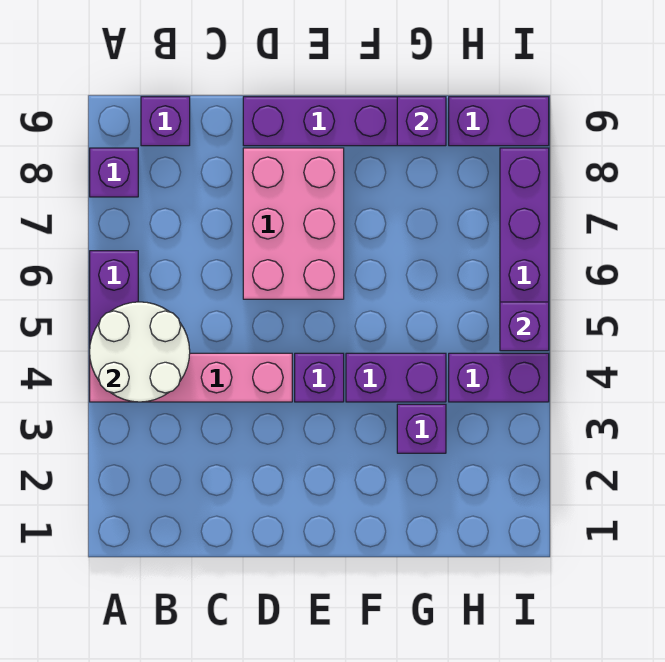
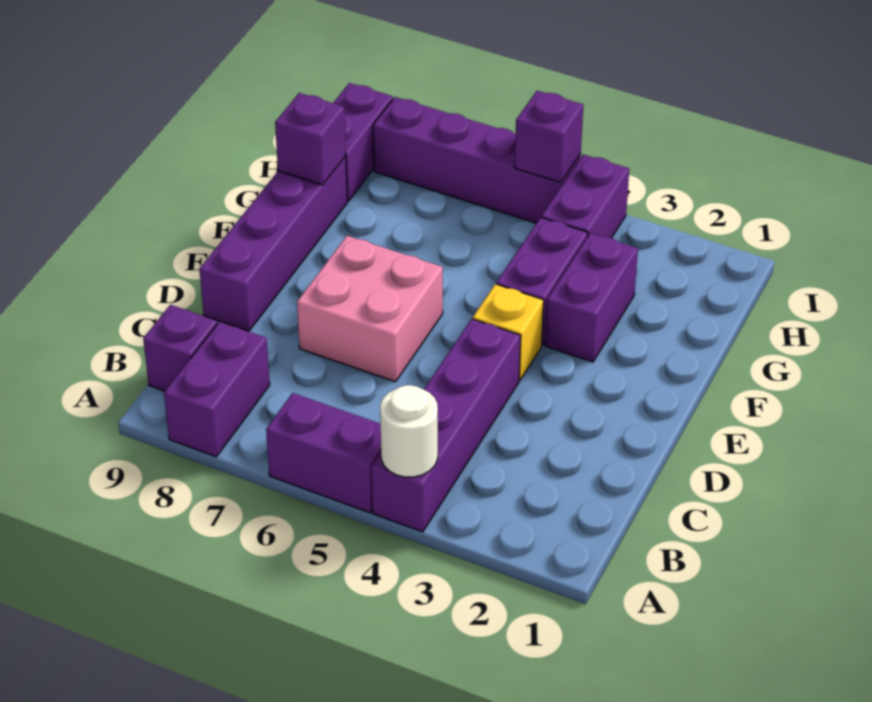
pink 1x4 brick [90,353,292,402] -> purple 1x4 brick [371,319,521,532]
white 2x2 round brick [90,302,190,402] -> white 1x1 round brick [380,385,438,477]
purple 1x1 brick [90,148,138,197] -> purple 1x2 brick [164,321,270,457]
pink 2x3 brick [243,148,344,299] -> pink 2x2 brick [297,236,443,382]
purple 1x1 brick [295,353,344,402] -> yellow 1x1 brick [473,284,544,380]
purple 1x1 brick [397,404,446,453] -> purple 1x2 brick [545,233,638,362]

